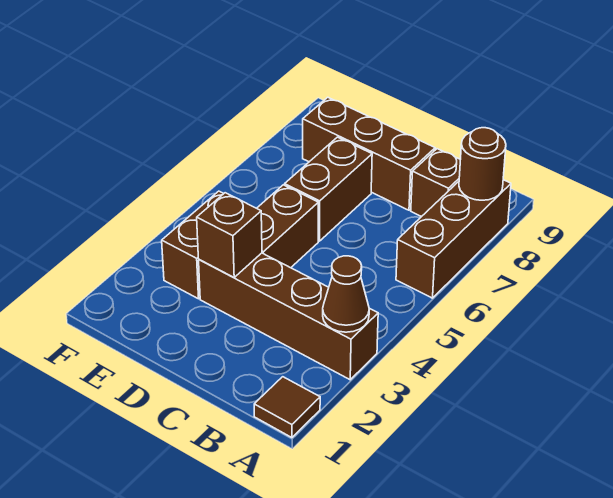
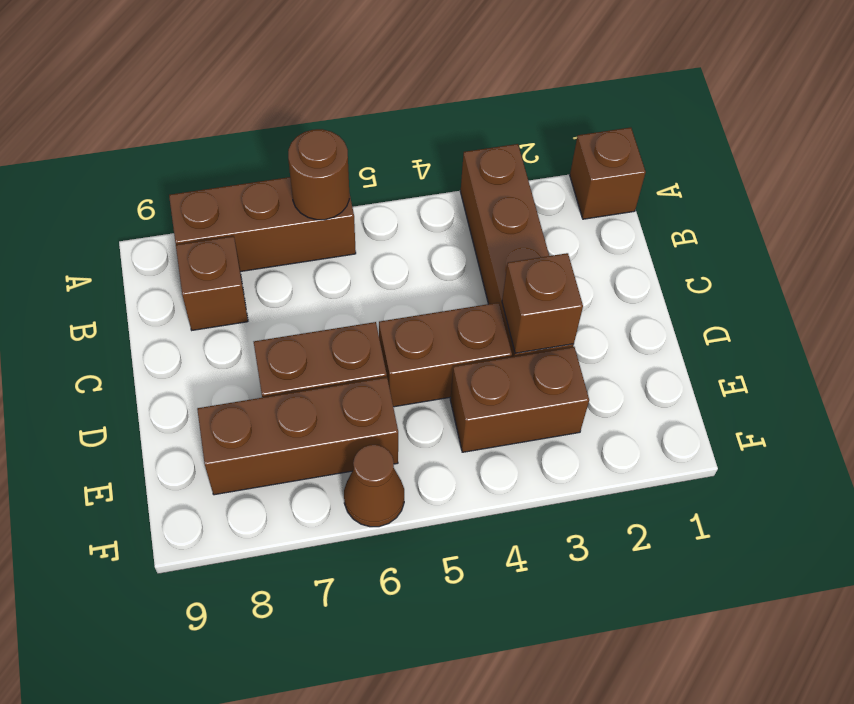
brown 1x1 tile [254,377,320,438] -> brown 1x1 brick [570,128,646,219]
brown 1x1 cone [323,256,369,332] -> brown 1x1 cone moved to [344,445,404,527]
brown 1x1 round brick [459,128,506,200] -> brown 1x1 round brick moved to [288,129,349,220]
brown 1x3 brick [303,97,435,210] -> brown 1x3 brick turned to [197,377,398,495]

